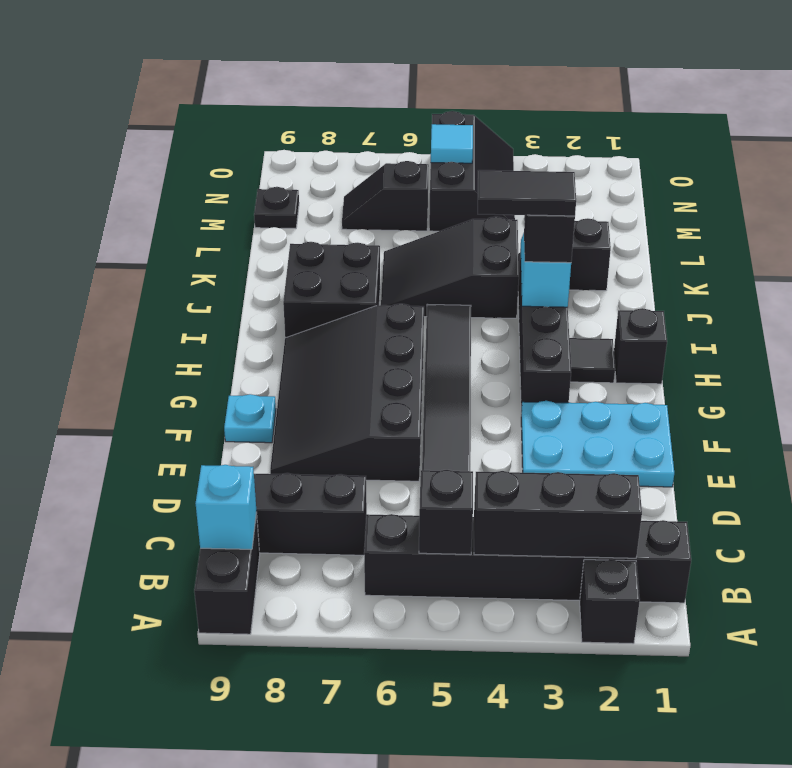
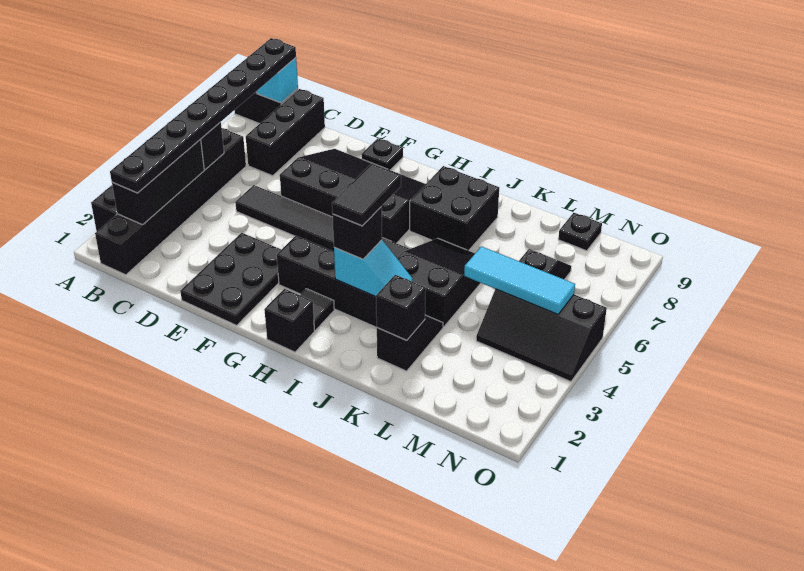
none -> black 1x8 plate [110,38,296,193]
cyan 2x3 plate [521,401,674,487] -> black 2x3 plate [180,233,281,325]
cyan 1x1 plate [224,394,276,443] -> black 1x1 plate [362,138,403,170]
none -> black 1x1 brick [376,275,426,340]
cyan 1x1 tile [431,124,473,163] -> cyan 1x3 tile [464,247,575,314]

